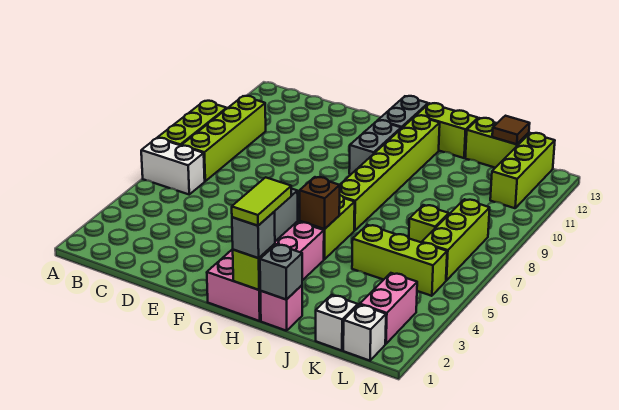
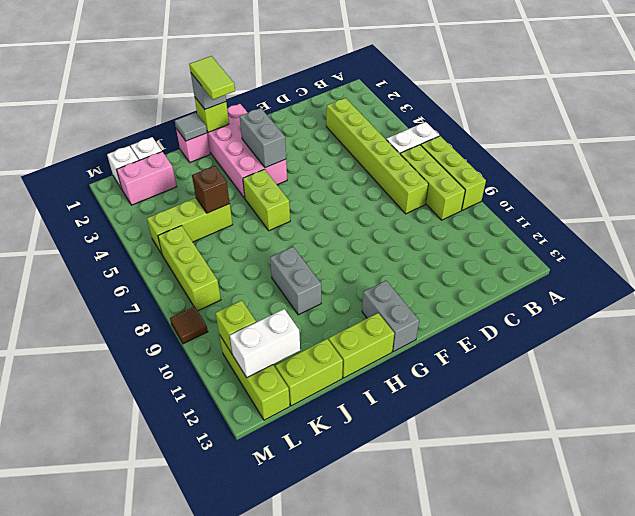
lime 1x4 brick [182,96,266,181] -> lime 1x3 brick [400,145,465,220]
grey 1x2 brick [349,120,401,174] -> grey 1x2 brick moved to [270,247,321,315]
brown 1x1 brick [300,177,340,229] -> brown 1x1 brick moved to [192,166,230,213]
lime 1x6 brick [340,115,440,231] -> lime 1x6 brick moved to [326,98,428,214]
grey 1x1 brick [260,244,302,300] -> grey 1x1 tile [175,113,207,141]
lime 1x1 brick [409,205,449,242] -> lime 1x1 brick moved to [216,300,256,354]
none -> white 1x2 brick [230,309,300,377]
brown 1x1 tile [492,116,530,144] -> brown 1x1 tile moved to [170,307,208,344]
pink 1x2 brick [360,273,417,344] -> pink 1x2 brick turned to [116,152,177,205]

